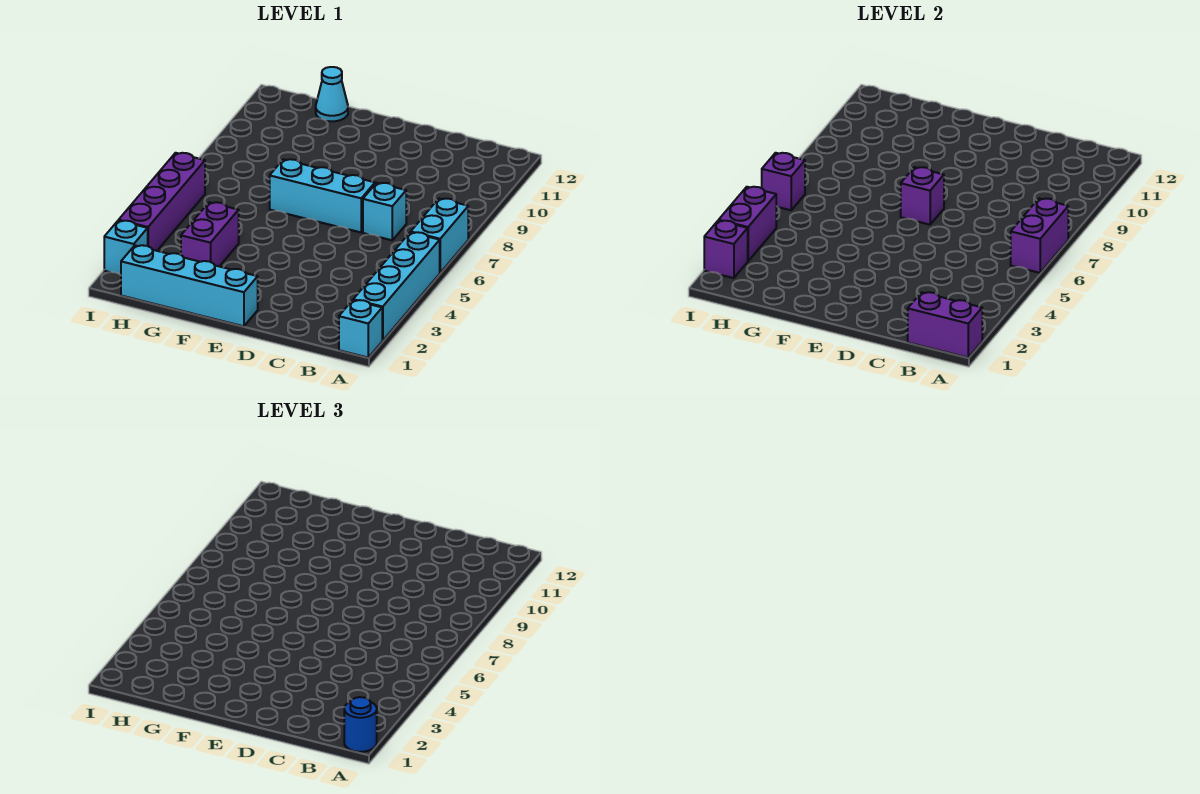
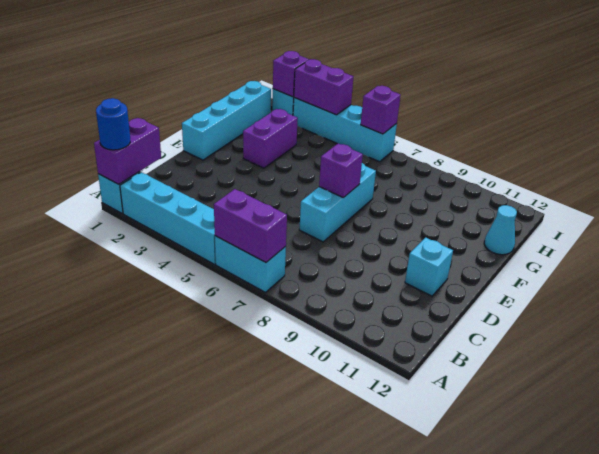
cyan 1x1 brick [363,183,406,240] -> cyan 1x1 brick moved to [405,238,453,296]
purple 1x2 brick [181,202,239,266] -> purple 1x2 brick turned to [243,109,298,168]
purple 1x4 brick [119,153,205,251] -> cyan 1x4 brick [293,98,397,162]

